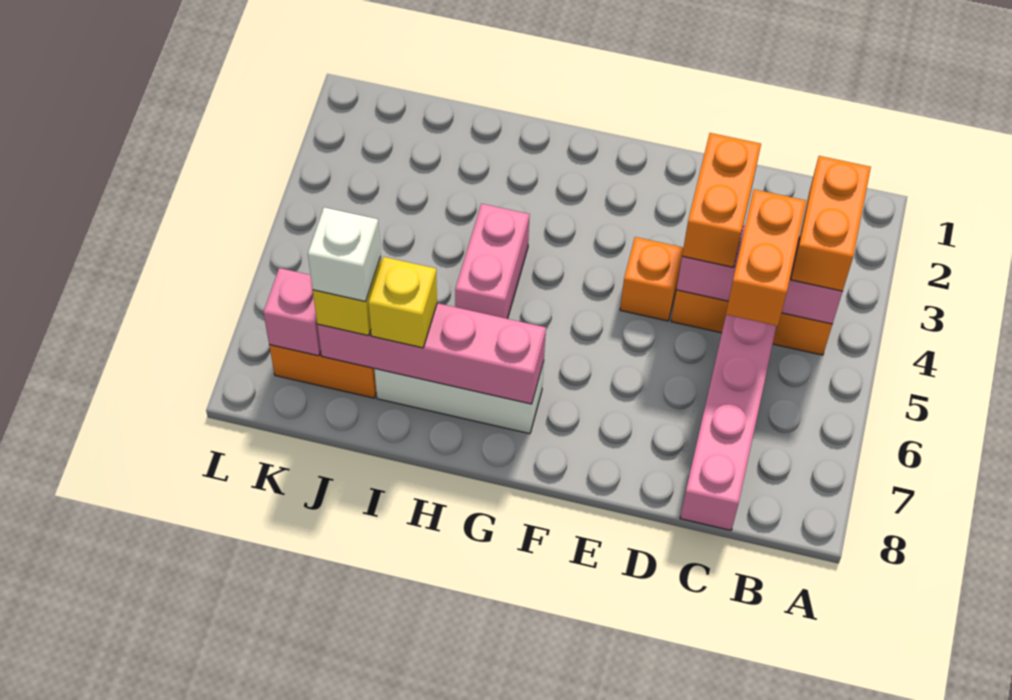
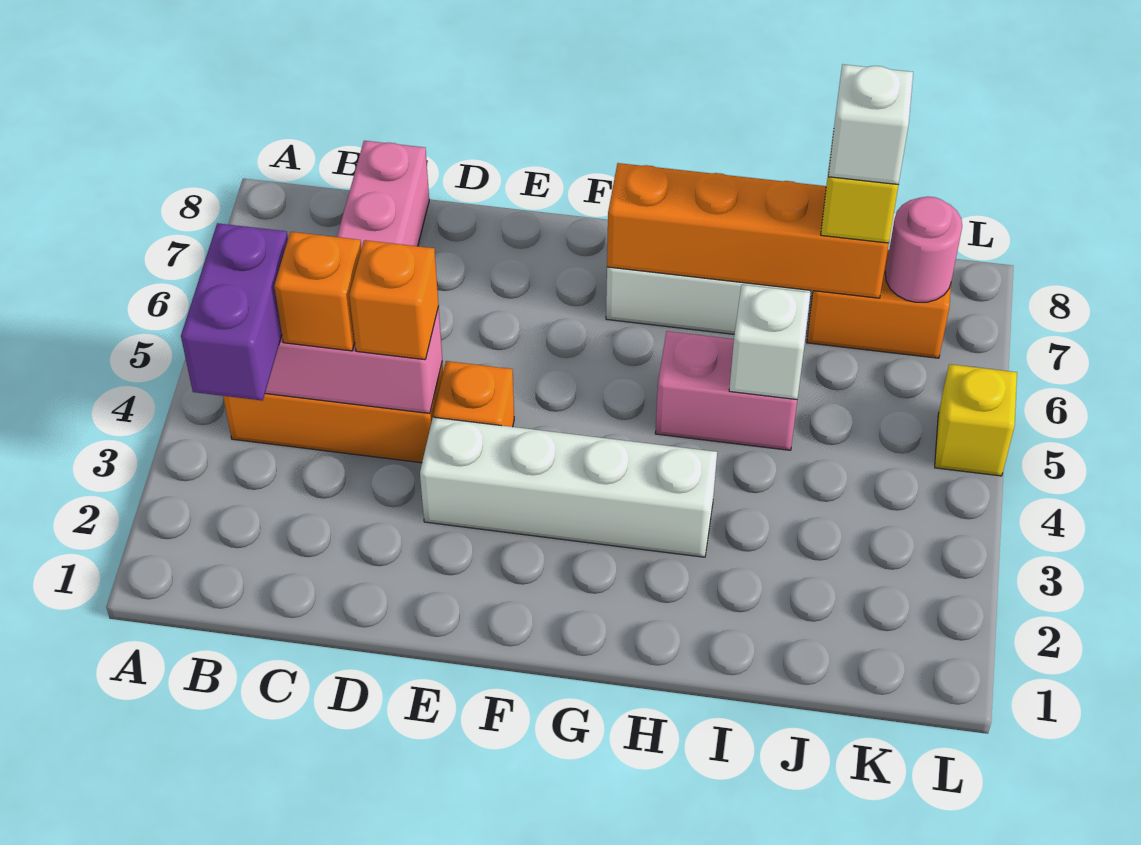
orange 1x2 brick [791,156,871,291] -> purple 1x2 brick [181,223,288,401]
orange 1x2 brick [726,189,806,326] -> orange 1x1 brick [274,232,361,351]
orange 1x2 brick [682,133,761,267] -> orange 1x1 brick [349,240,439,360]
none -> white 1x4 brick [420,417,717,557]
pink 1x4 brick [317,303,546,404] -> orange 1x4 brick [607,163,889,298]
pink 1x2 brick [455,204,530,319] -> pink 1x2 brick turned to [655,331,797,450]
none -> white 1x1 brick [729,285,810,399]
yellow 1x1 brick [369,257,437,348] -> yellow 1x1 brick moved to [935,364,1017,476]
pink 1x1 brick [263,268,321,356] -> pink 1x1 round brick [885,197,962,302]

